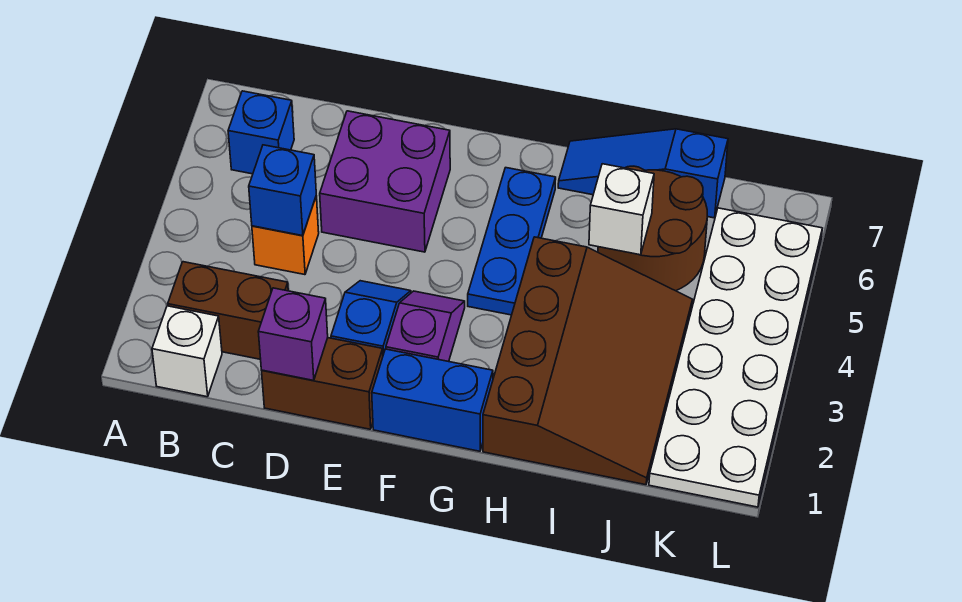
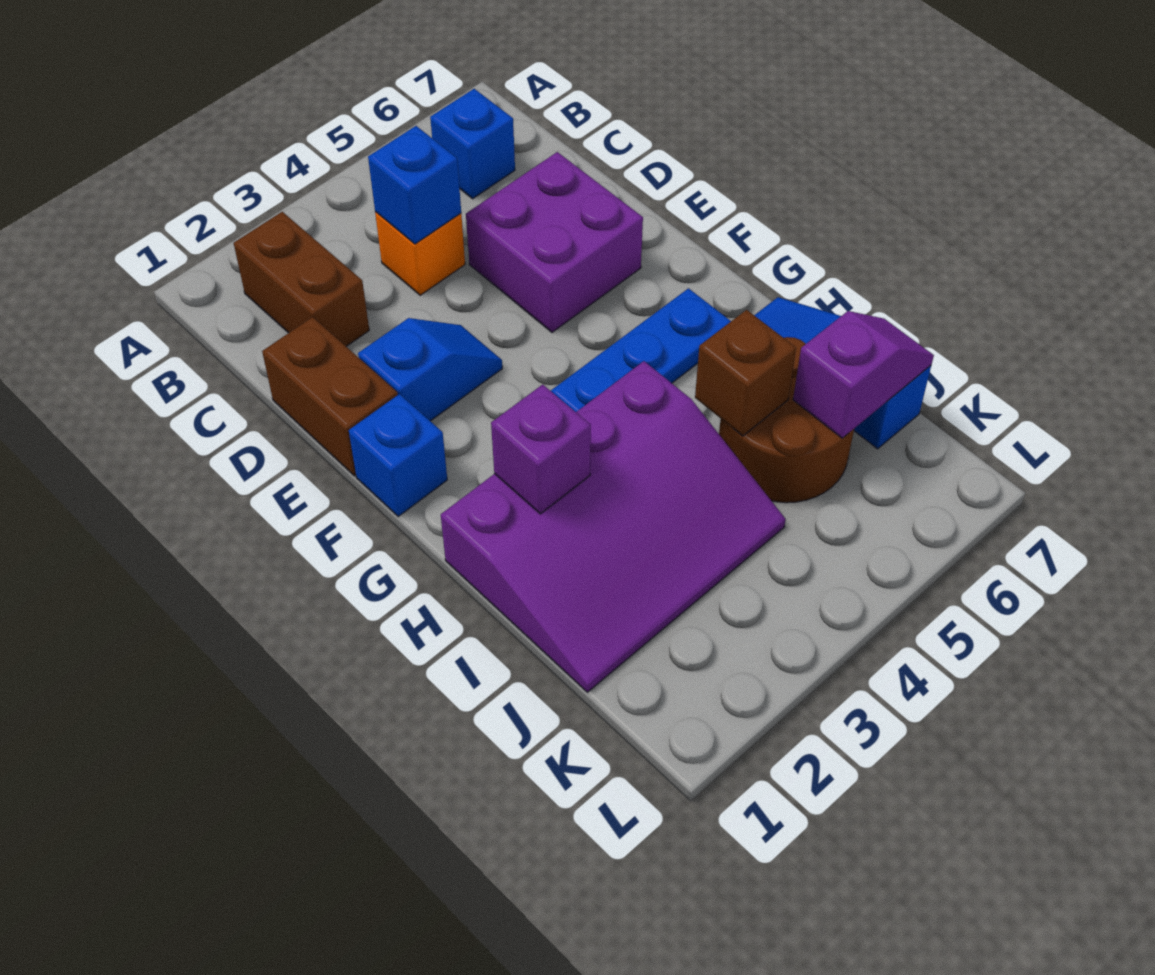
white 1x1 brick [152,306,222,397] -> none
purple 1x1 brick [258,288,328,381] -> purple 1x1 brick moved to [491,384,591,514]
blue 1x2 brick [372,349,493,451] -> blue 1x1 brick [349,394,447,516]
purple 1x2 slope [386,291,465,362] -> purple 1x2 slope moved to [793,311,934,438]
brown 3x4 slope [483,237,693,485] -> purple 3x4 slope [441,361,786,692]
white 1x1 brick [589,164,654,255] -> brown 1x1 brick [695,310,796,436]
white 2x6 plate [649,208,822,507] -> none

